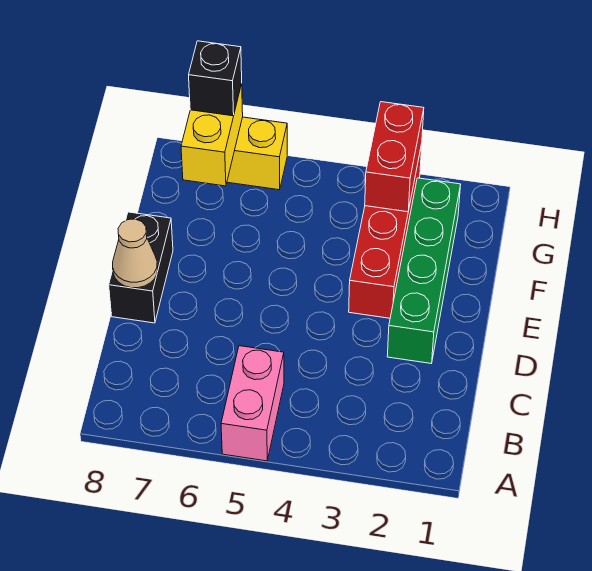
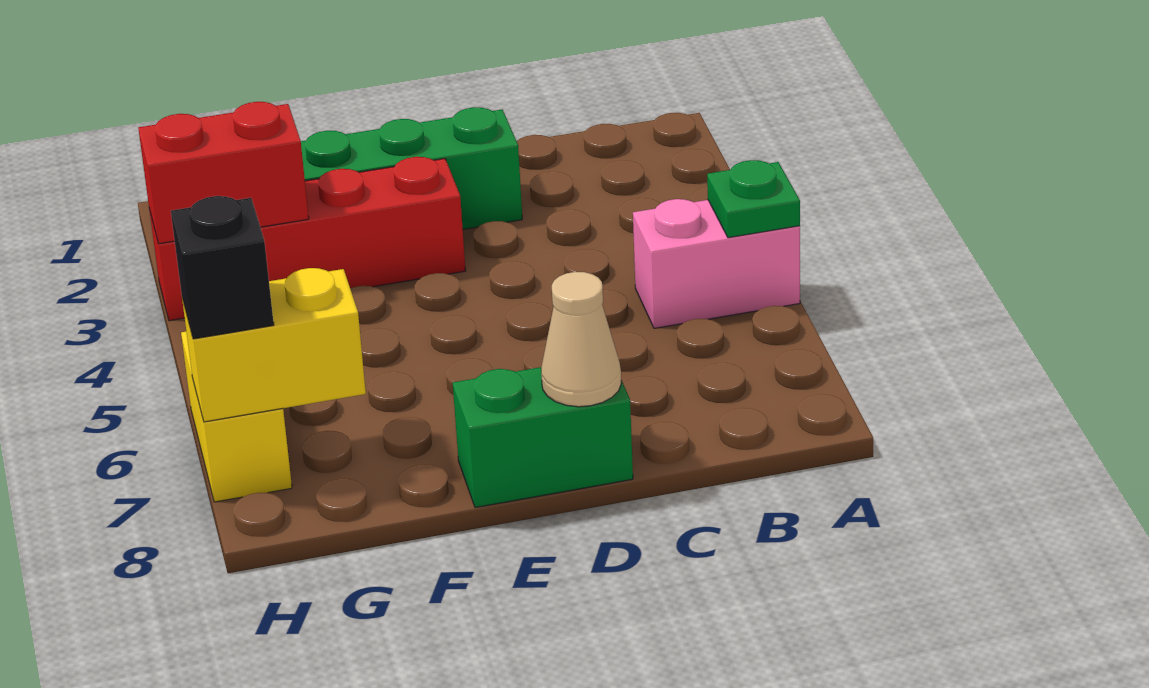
none -> green 1x1 plate [707,160,800,238]
black 1x2 brick [109,212,173,323] -> green 1x2 brick [453,367,633,508]

